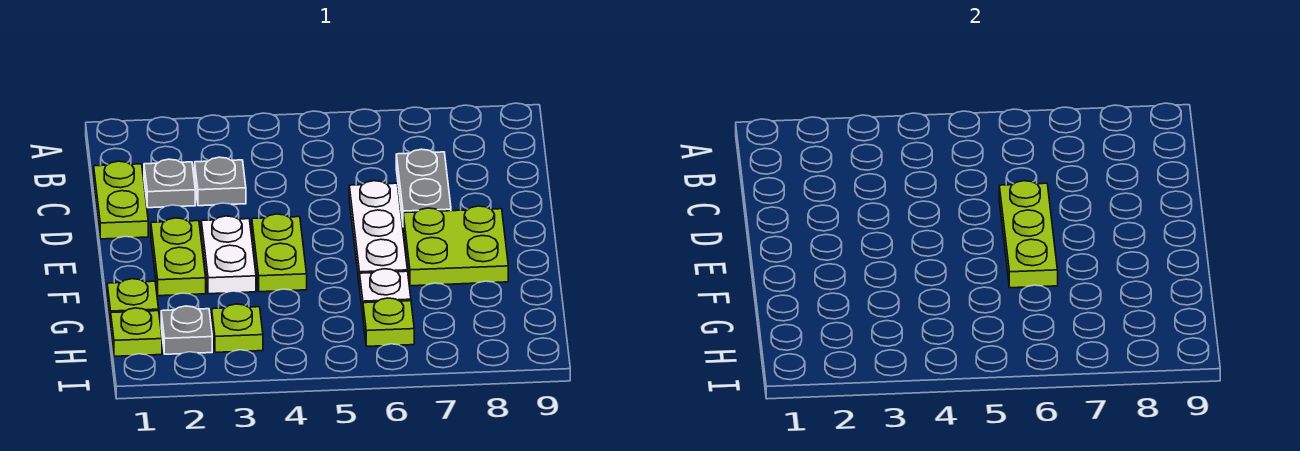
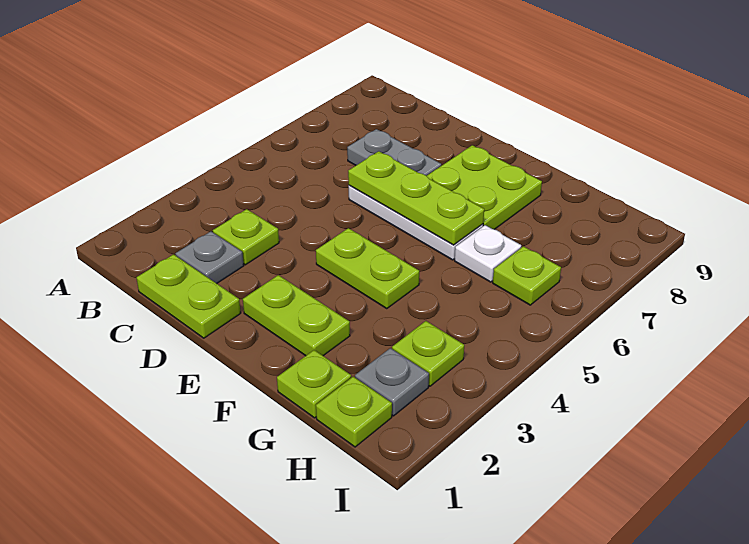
grey 1x1 plate [195,157,246,206] -> lime 1x1 plate [213,209,279,265]
white 1x2 plate [201,216,256,294] -> none

